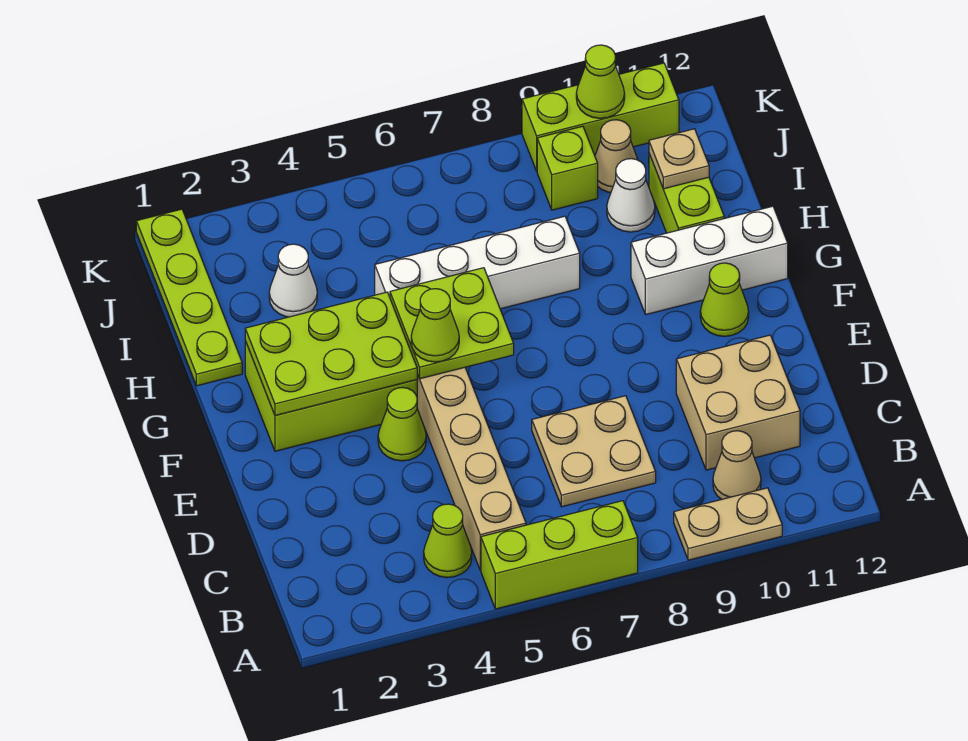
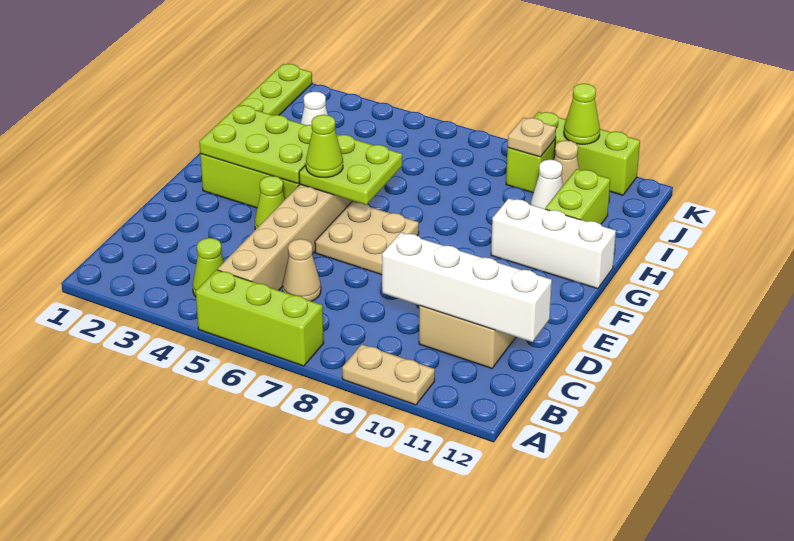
tan 1x1 cone [713,431,761,499] -> tan 1x1 cone moved to [283,239,321,301]
tan 2x2 plate [532,396,656,507] -> tan 2x2 plate moved to [315,202,419,275]
lime 1x1 cone [700,263,749,336] -> none
white 1x4 brick [375,216,580,309] -> white 1x4 brick moved to [382,232,552,342]
tan 1x1 plate [649,129,709,189] -> tan 1x1 plate moved to [508,118,556,157]

